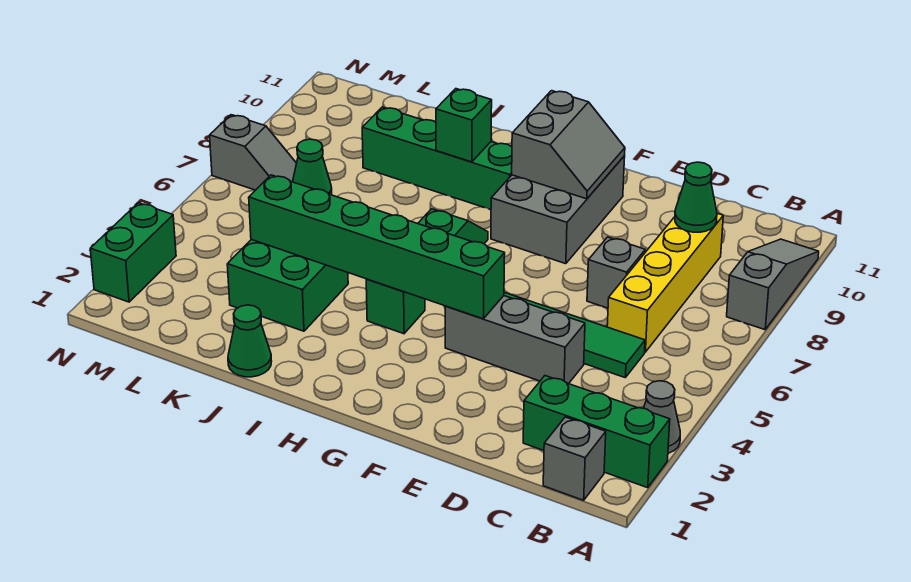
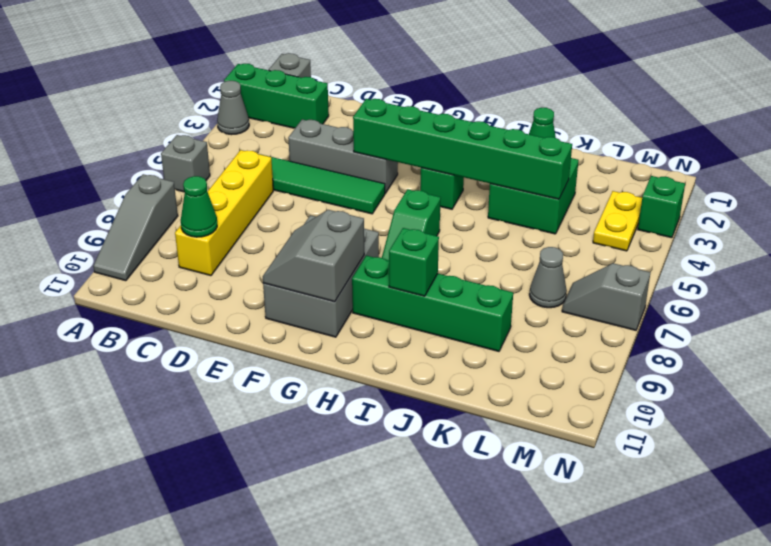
grey 1x1 brick [587,237,645,308] -> grey 1x1 brick moved to [161,135,210,192]
green 1x1 cone [293,139,332,195] -> grey 1x1 cone [529,247,567,308]
none -> yellow 1x2 plate [593,191,642,251]
green 1x2 brick [90,203,176,302] -> green 1x1 brick [638,176,685,238]

